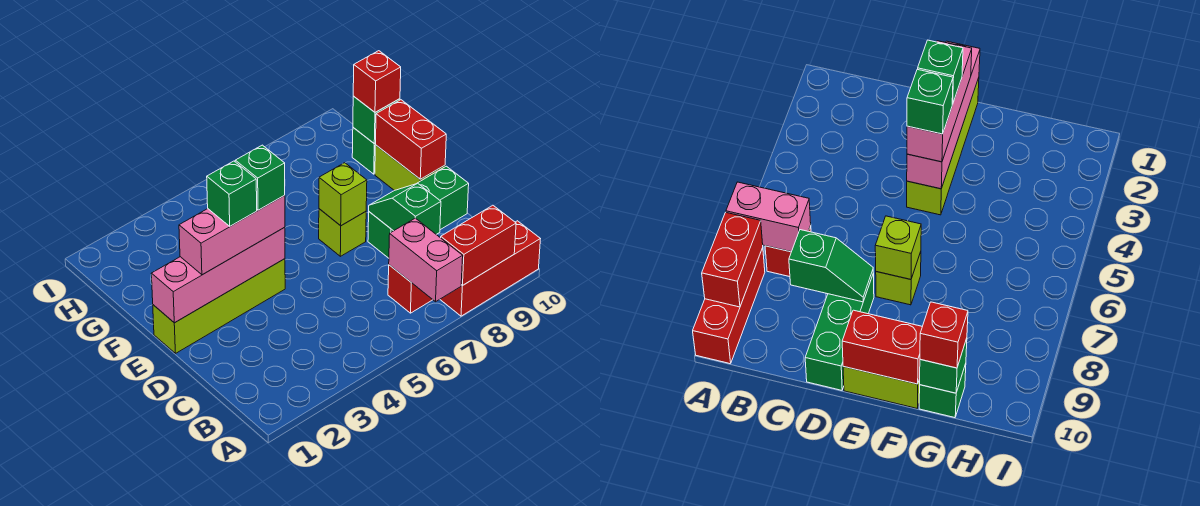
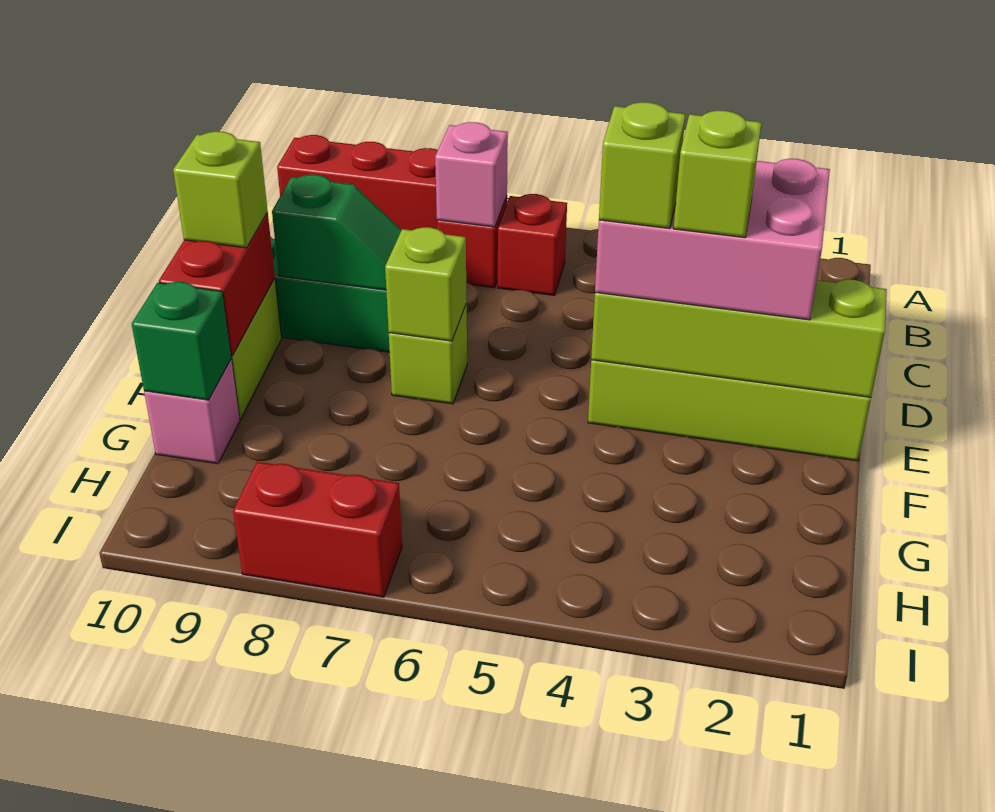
pink 1x2 brick [389,218,463,302] -> pink 1x1 brick [435,122,508,227]
red 1x2 brick [441,205,516,286] -> red 1x2 brick moved to [233,462,402,597]
green 1x2 slope [369,183,441,234] -> green 1x2 slope turned to [272,175,401,290]
pink 1x4 brick [151,227,285,323] -> lime 1x4 brick [591,280,887,397]
pink 1x3 brick [179,195,285,275] -> pink 2x3 brick [595,159,830,320]
green 1x1 brick [207,161,257,226] -> lime 1x1 brick [673,110,762,238]
green 1x1 brick [235,145,285,210] -> lime 1x1 brick [599,102,686,229]
none -> lime 1x1 brick [173,131,268,248]
green 1x1 brick [352,128,376,174] -> pink 1x1 brick [144,359,240,464]
red 1x1 brick [353,51,401,112] -> red 1x1 brick moved to [498,194,567,295]

